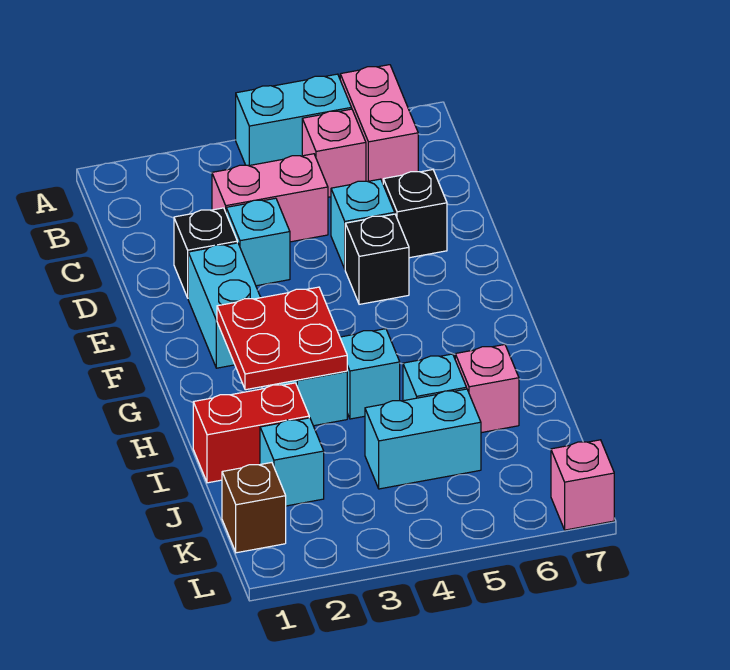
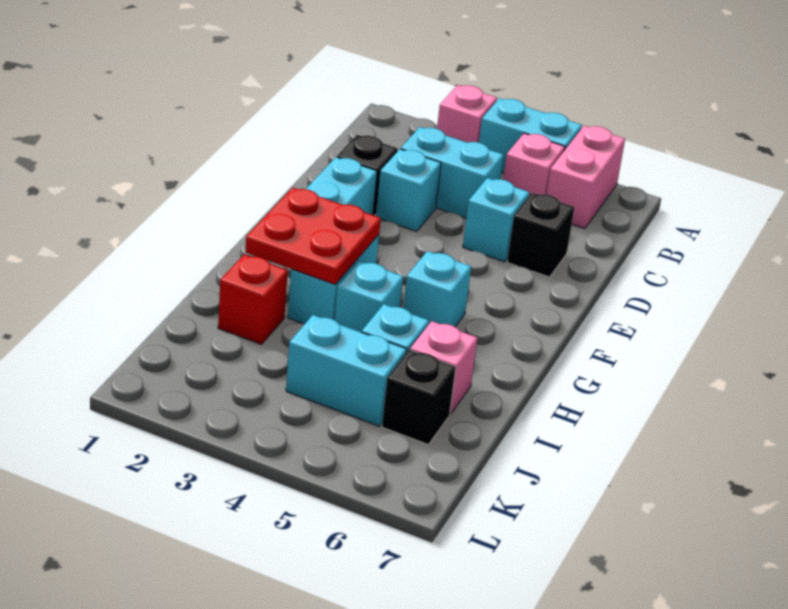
pink 1x2 brick [212,154,328,242] -> cyan 1x2 brick [401,127,504,218]
black 1x1 brick [345,214,409,304] -> black 1x1 brick moved to [382,350,456,444]
red 1x2 brick [193,383,309,483] -> red 1x1 brick [218,254,288,344]
cyan 1x1 brick [260,418,324,506] -> cyan 1x1 brick moved to [403,251,471,327]
brown 1x1 brick [222,462,286,553] -> none
pink 1x1 brick [551,440,614,530] -> pink 1x1 brick moved to [437,85,497,143]

